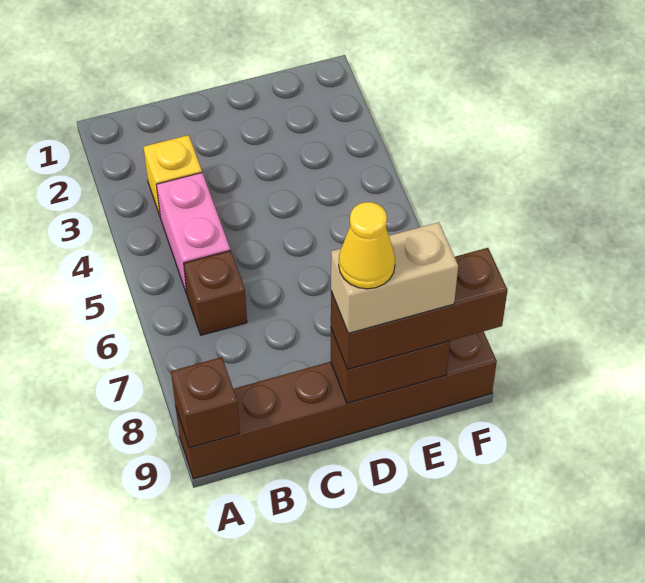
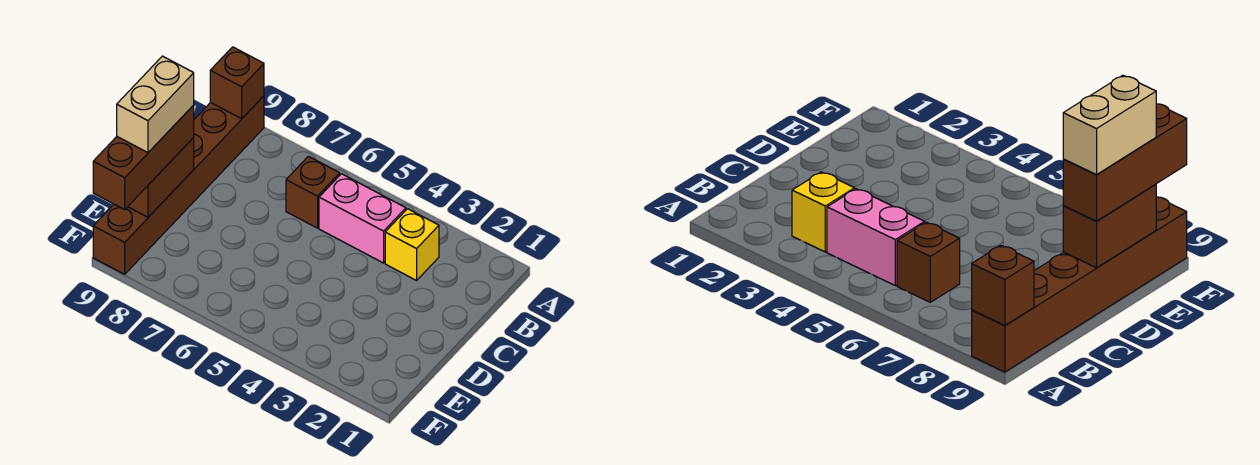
yellow 1x1 cone [339,202,395,289] -> none

